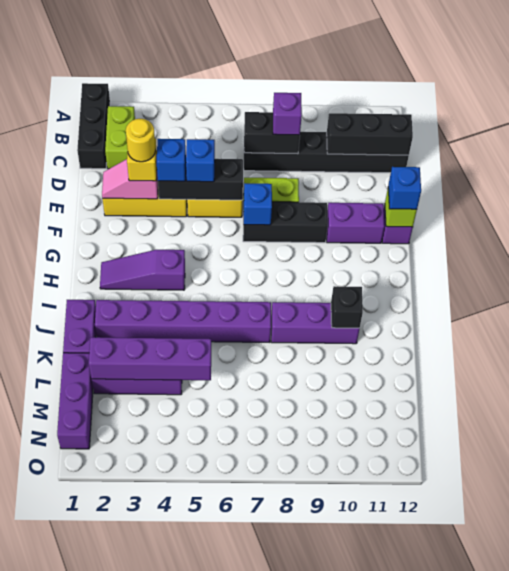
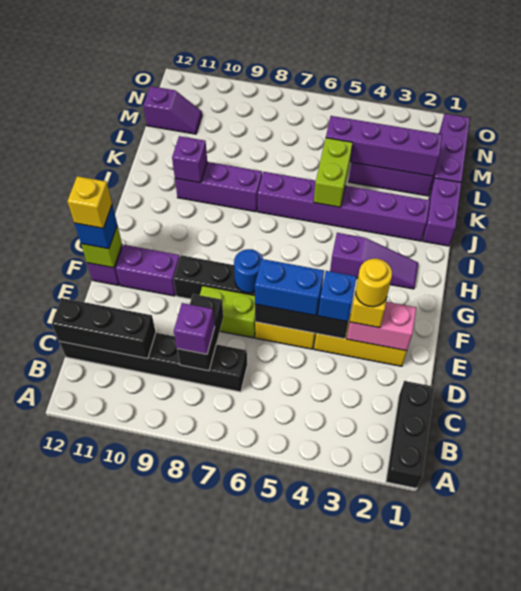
lime 1x2 brick [105,106,135,169] -> lime 1x2 brick moved to [314,138,353,207]
black 1x2 brick [244,112,300,154] -> black 1x2 brick turned to [177,294,223,371]
pink 1x2 slope [102,159,158,199] -> pink 1x2 brick [347,302,416,351]
blue 1x1 brick [186,139,215,182] -> blue 1x2 brick [255,259,324,316]
blue 1x1 brick [243,184,272,225] -> blue 1x1 round brick [234,249,263,293]
none -> yellow 1x1 brick [68,176,112,228]
black 1x1 brick [331,286,363,328] -> purple 1x1 brick [172,136,207,183]
none -> purple 1x2 slope [143,86,202,134]

